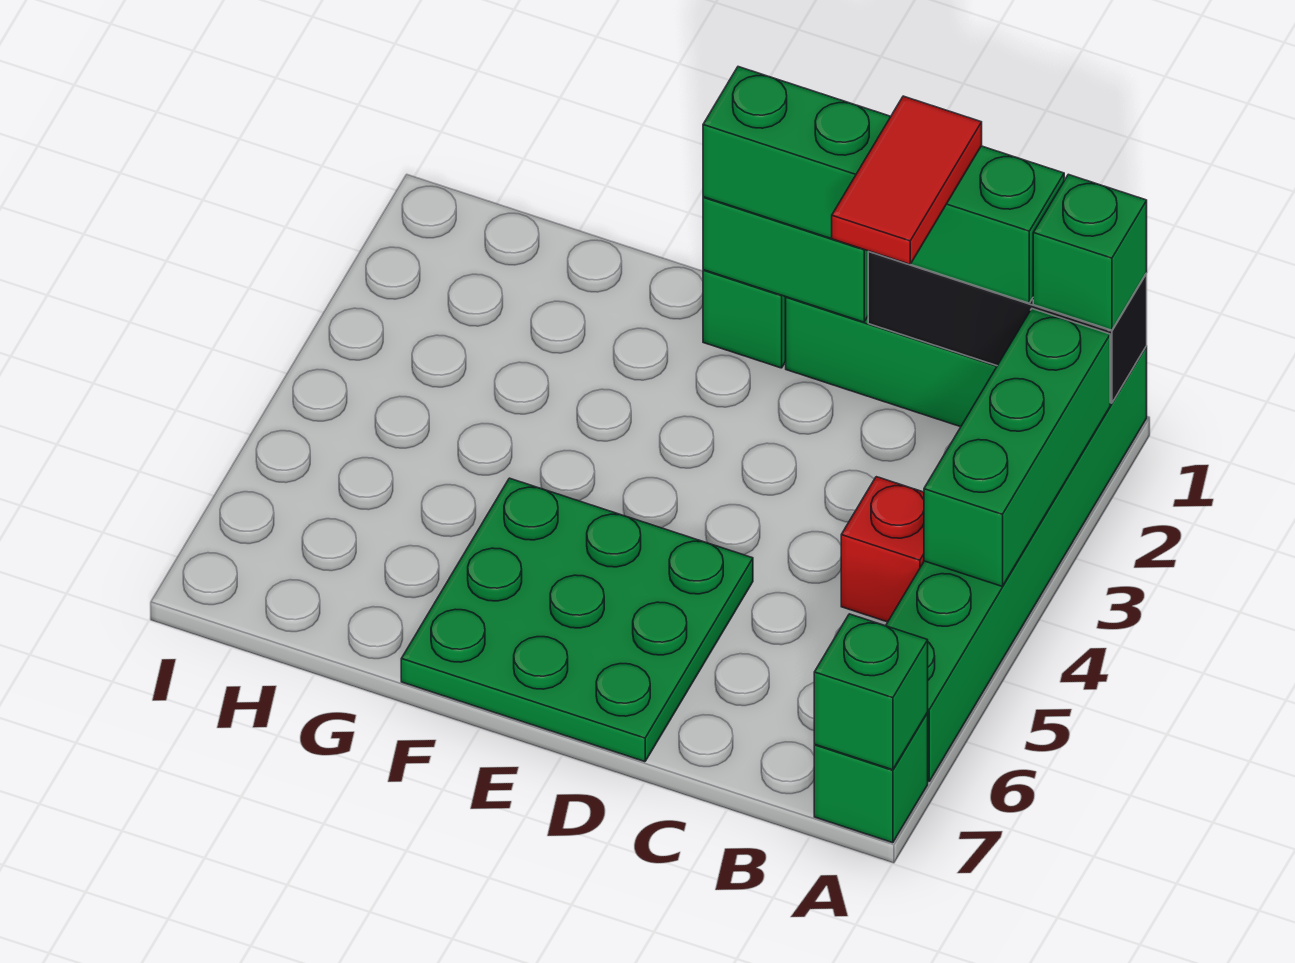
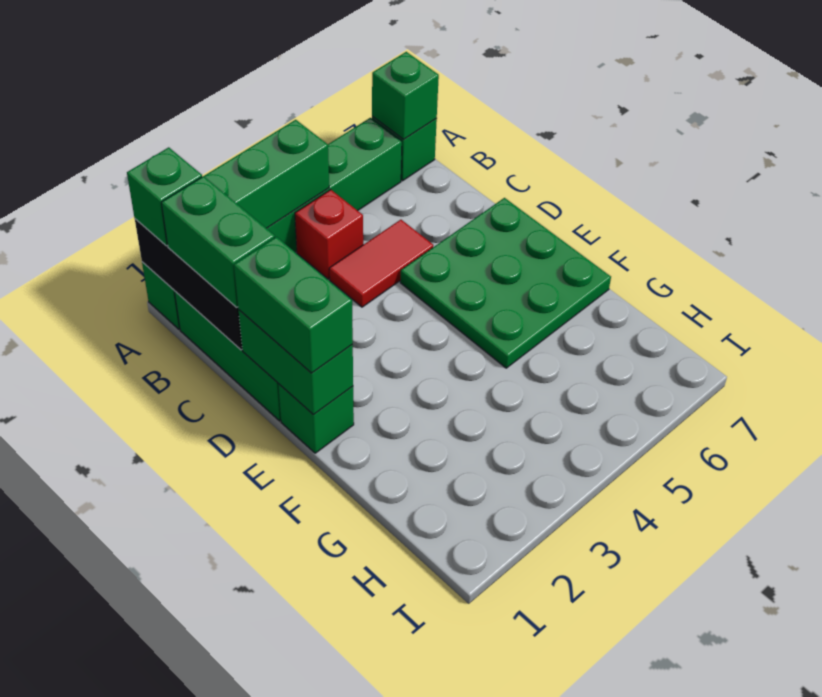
red 1x2 tile [832,96,982,264] -> red 1x2 tile moved to [329,220,433,307]

